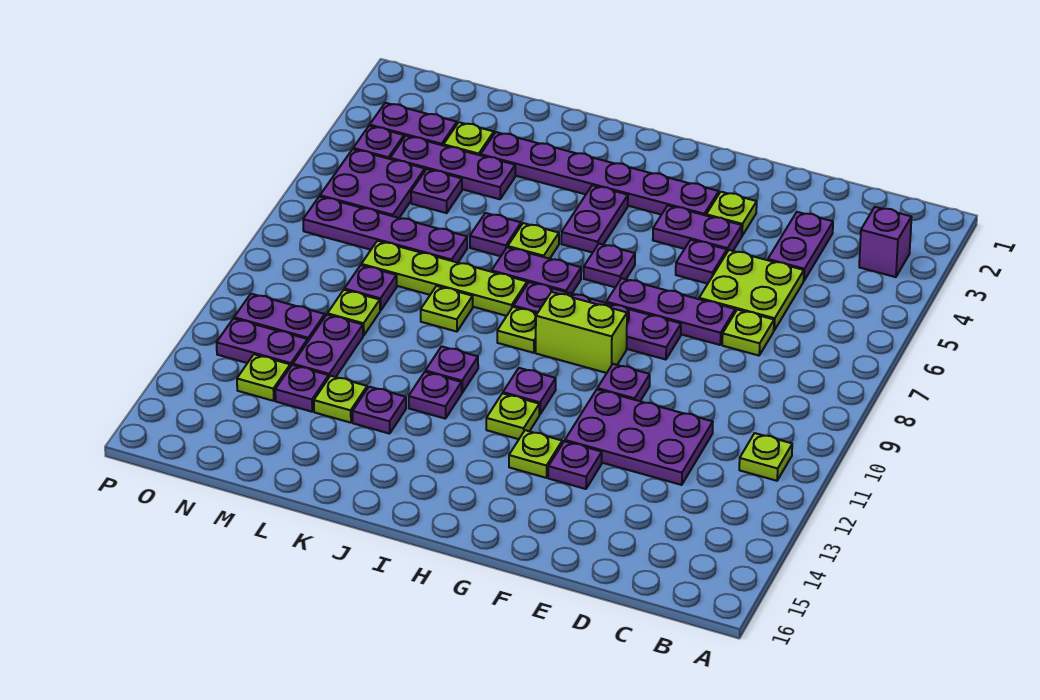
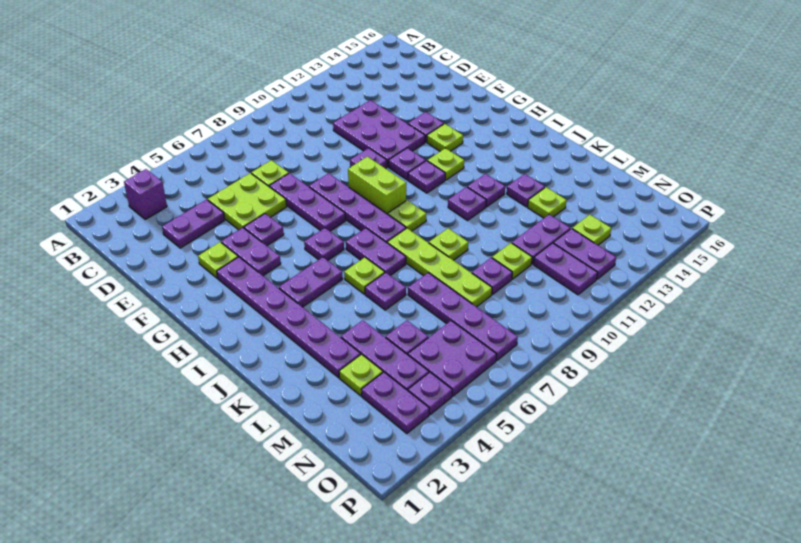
lime 1x1 plate [739,433,792,481] -> none
purple 1x1 plate [275,365,329,412] -> purple 1x1 plate moved to [389,148,426,180]

